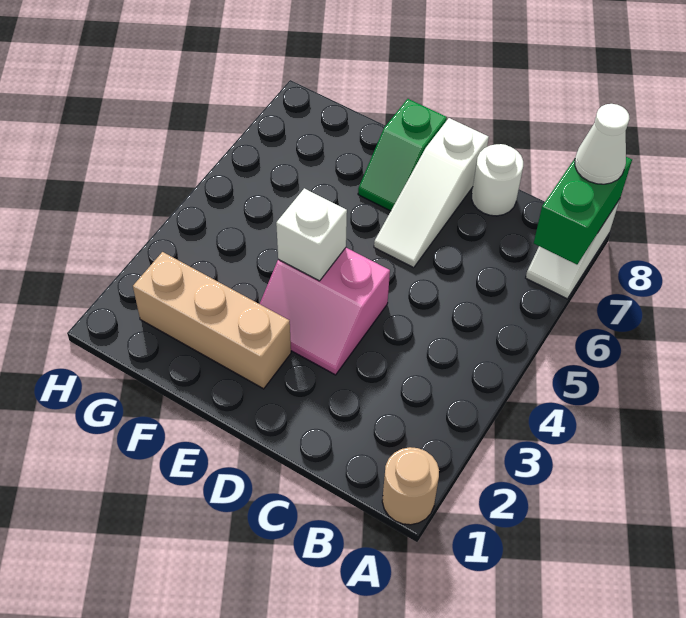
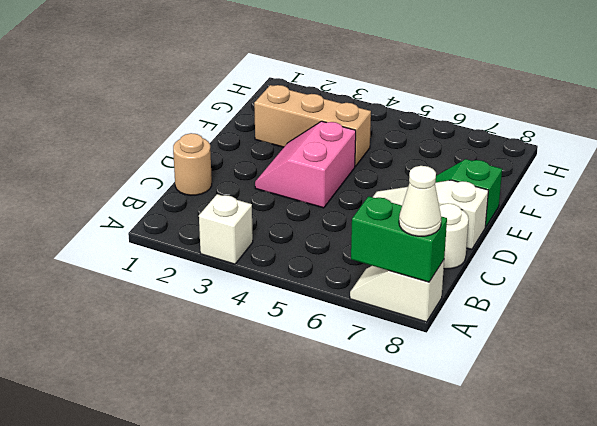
tan 1x1 round brick [382,447,439,525] -> tan 1x1 round brick moved to [173,133,212,195]
tan 1x3 brick [133,252,291,389] -> tan 1x3 brick turned to [254,85,371,167]
white 1x1 brick [276,188,347,281] -> white 1x1 brick moved to [199,194,253,264]

